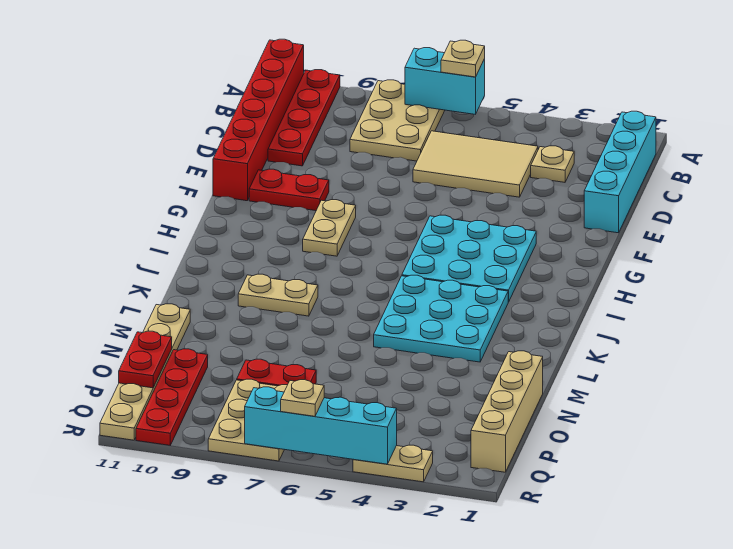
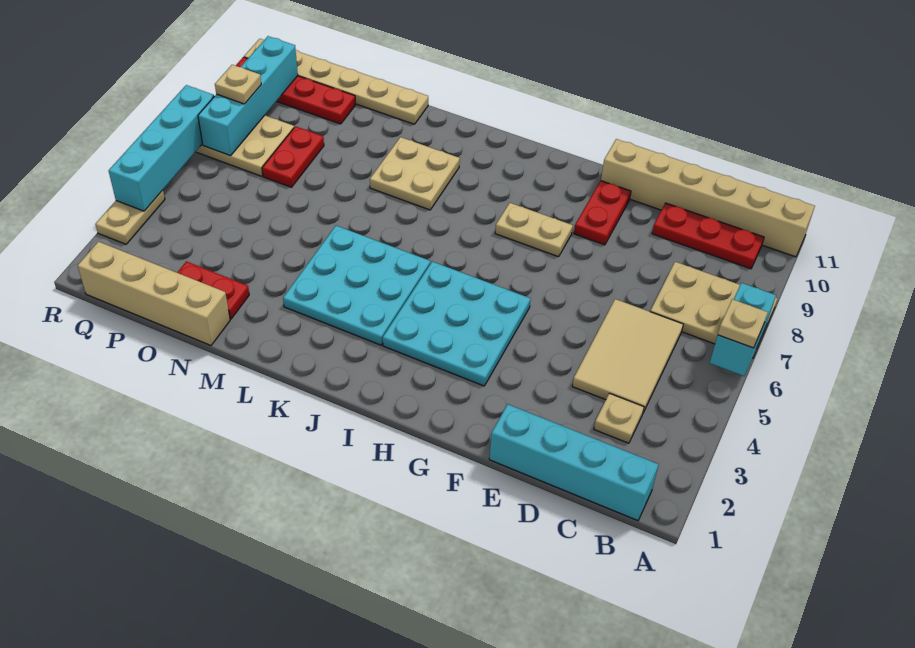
red 1x4 plate [268,70,340,166] -> red 1x3 plate [652,203,764,269]
red 1x6 brick [213,39,304,201] -> tan 1x6 brick [601,139,815,257]
tan 1x2 plate [238,274,318,316] -> tan 2x2 plate [370,137,460,210]
red 1x2 plate [119,331,172,388] -> red 1x2 plate moved to [177,261,249,319]
none -> cyan 1x4 brick [198,36,298,156]
tan 1x1 plate [281,380,324,416] -> tan 1x1 plate moved to [215,65,261,104]

